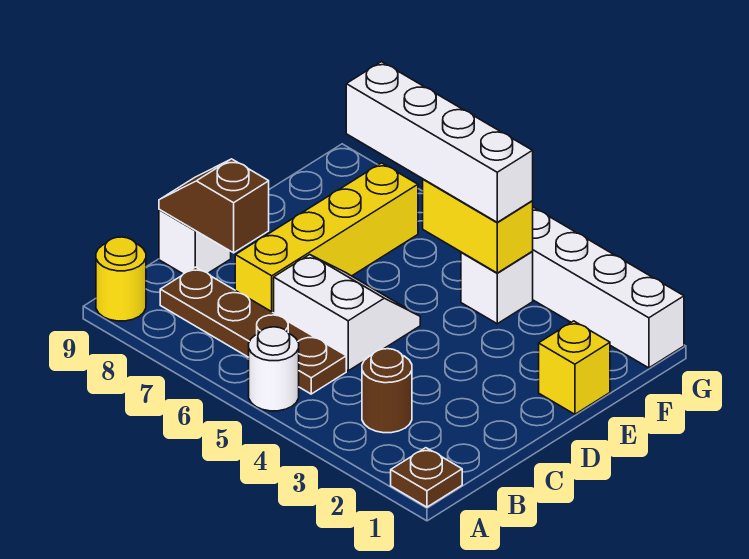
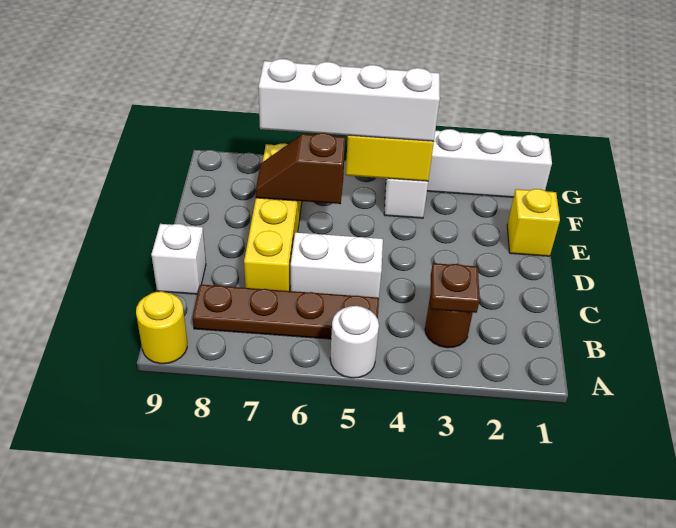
brown 1x1 plate [391,448,462,507] -> brown 1x1 plate moved to [431,263,480,313]
brown 1x2 slope [159,159,269,253] -> brown 1x2 slope moved to [256,133,345,204]

